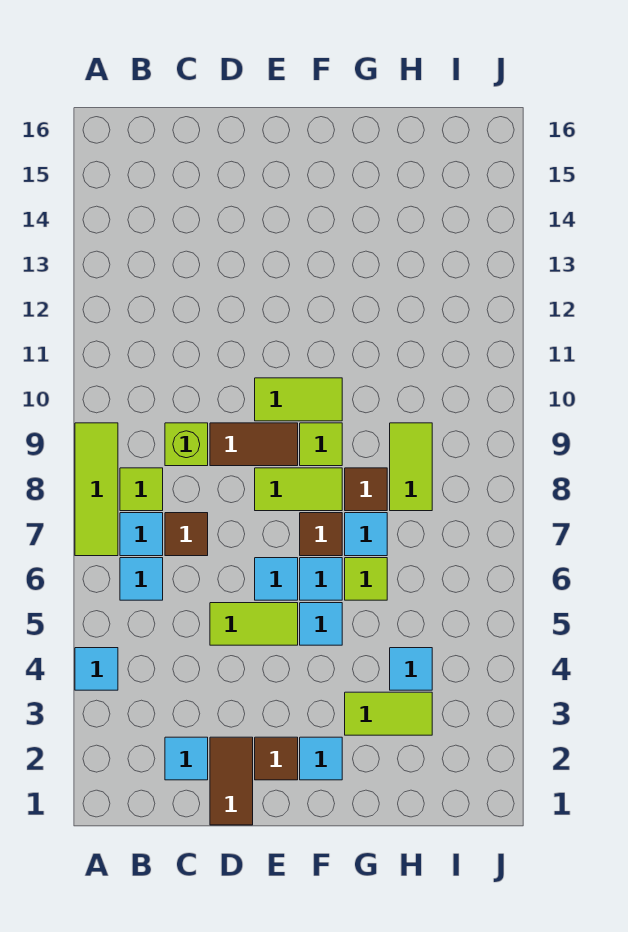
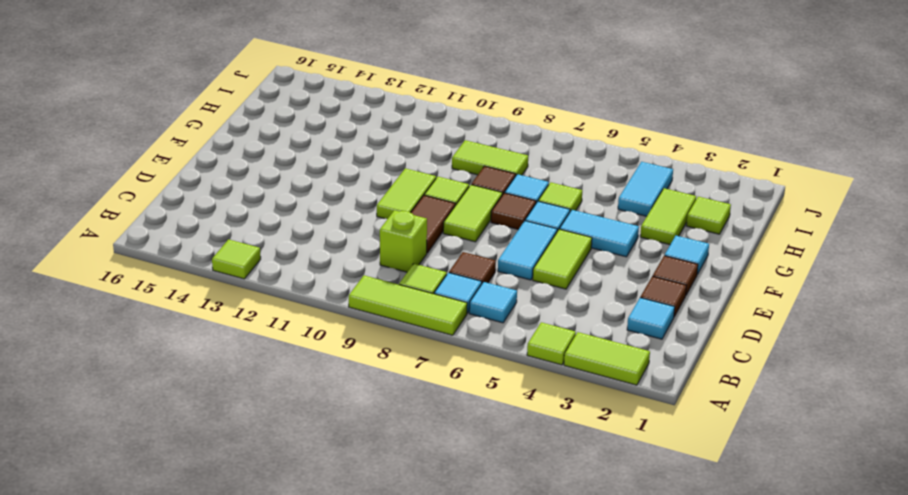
none -> lime 1x2 tile [564,332,650,385]
cyan 1x1 tile [75,648,118,690] -> lime 1x1 tile [527,322,576,365]
none -> lime 1x1 tile [212,239,261,279]
brown 1x2 tile [210,737,253,825] -> brown 1x1 tile [640,276,686,316]
cyan 1x1 tile [255,558,298,600] -> cyan 1x2 tile [498,221,557,280]
cyan 1x1 tile [300,603,342,645] -> cyan 1x2 tile [560,210,639,257]
none -> lime 1x1 tile [687,197,731,234]
cyan 1x1 tile [390,648,432,690] -> cyan 1x2 tile [618,162,673,216]

